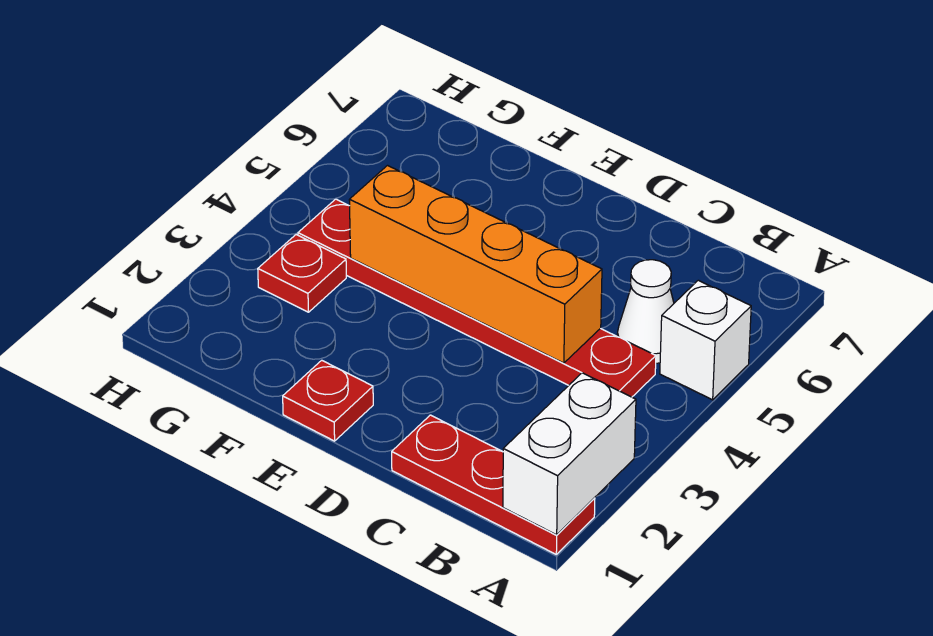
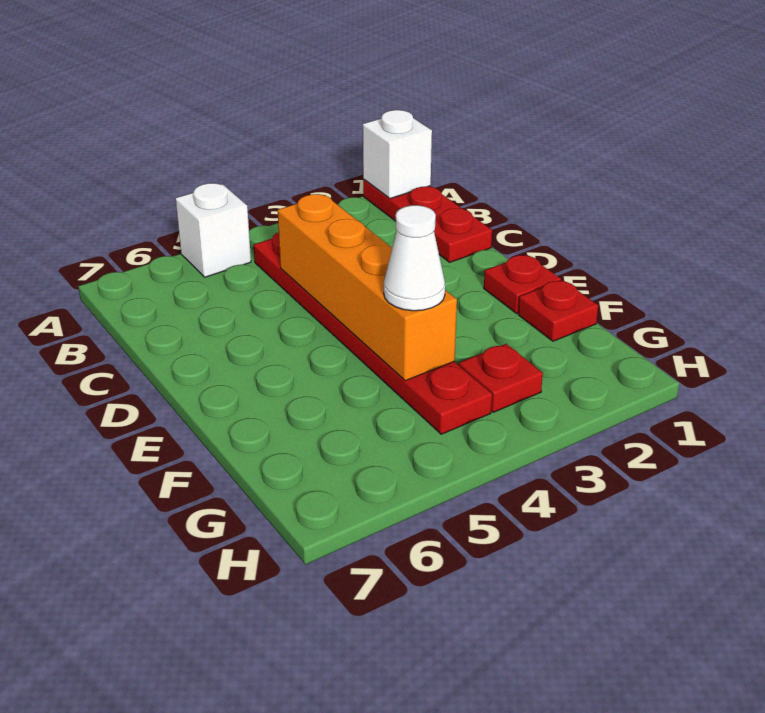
white 1x2 brick [503,373,636,535] -> white 1x1 brick [363,110,432,199]
white 1x1 cone [617,260,674,363] -> white 1x1 cone moved to [384,205,445,311]
none -> red 1x1 plate [518,280,598,341]

